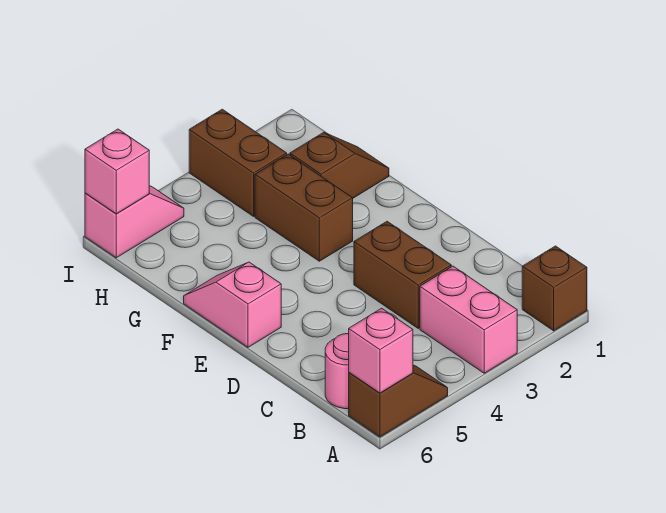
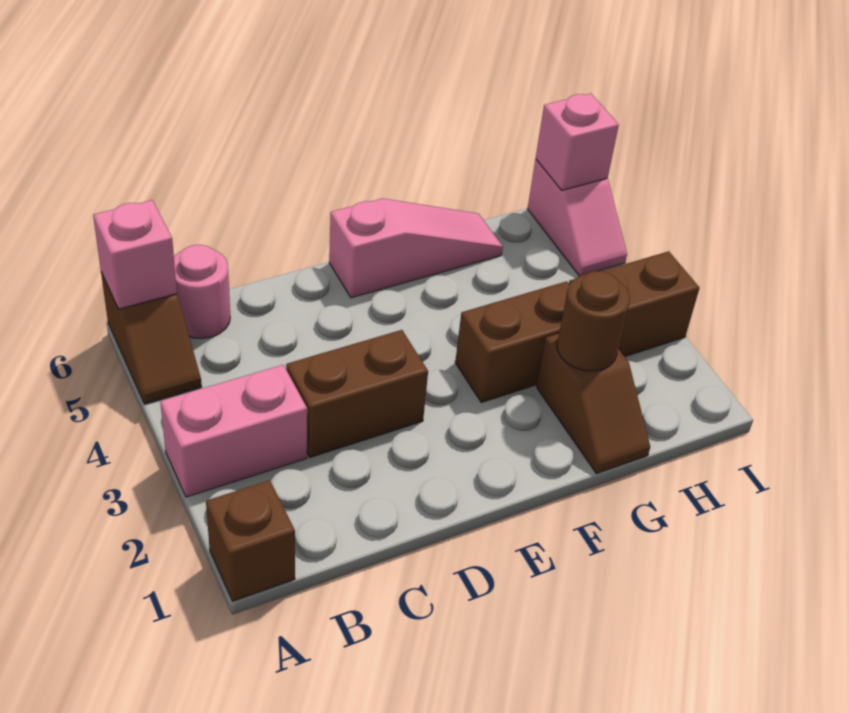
pink 1x2 slope [184,262,281,347] -> pink 1x3 slope [329,198,503,298]
none -> brown 1x1 round brick [557,271,630,371]

